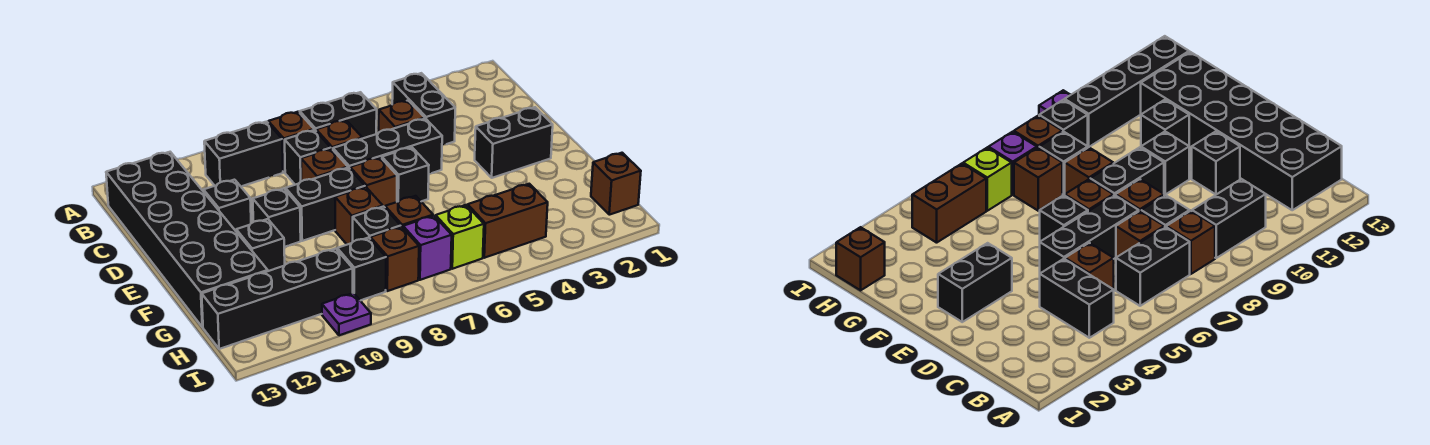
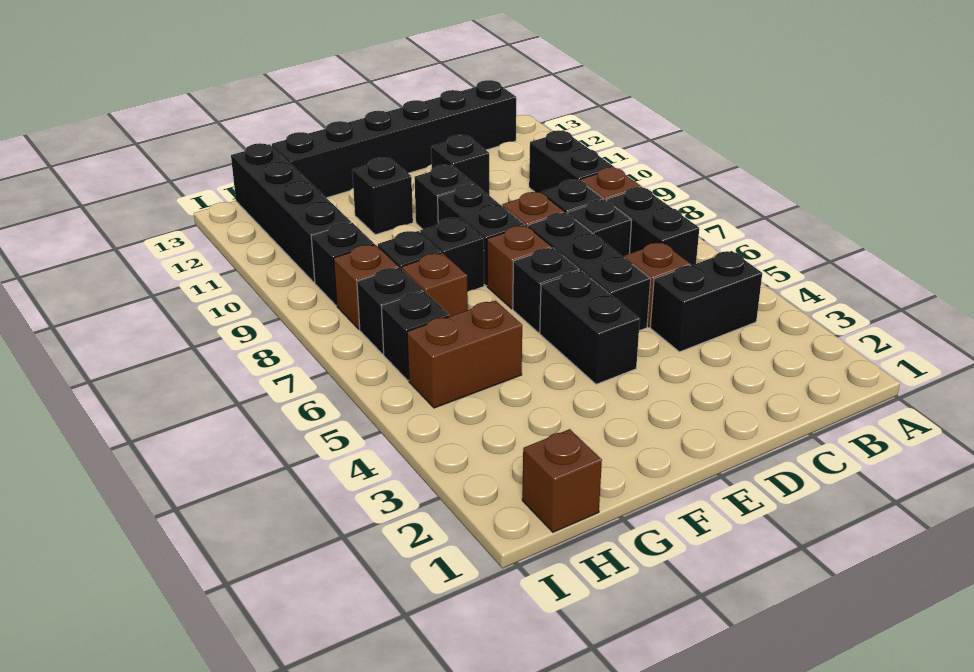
black 2x6 brick [106,152,268,327] -> black 1x6 brick [272,80,516,198]
brown 1x1 brick [316,120,362,150] -> black 1x1 brick [568,200,632,257]
black 1x2 brick [475,107,553,178] -> black 1x2 brick moved to [540,271,640,384]
brown 1x1 brick [335,187,383,245] -> black 1x1 brick [420,218,484,291]
brown 1x2 brick [468,184,548,258] -> brown 1x2 brick turned to [407,301,522,408]
lime 1x1 brick [436,205,484,269] -> black 1x1 brick [381,291,450,380]
purple 1x1 brick [403,216,452,280] -> black 1x1 brick [357,267,423,354]
purple 1x1 plate [322,293,371,335] -> none

